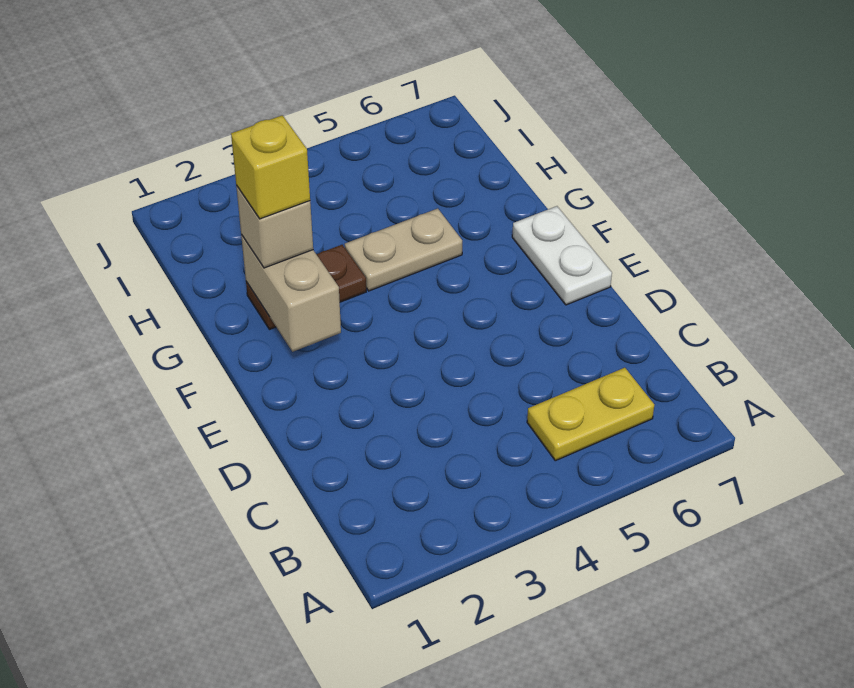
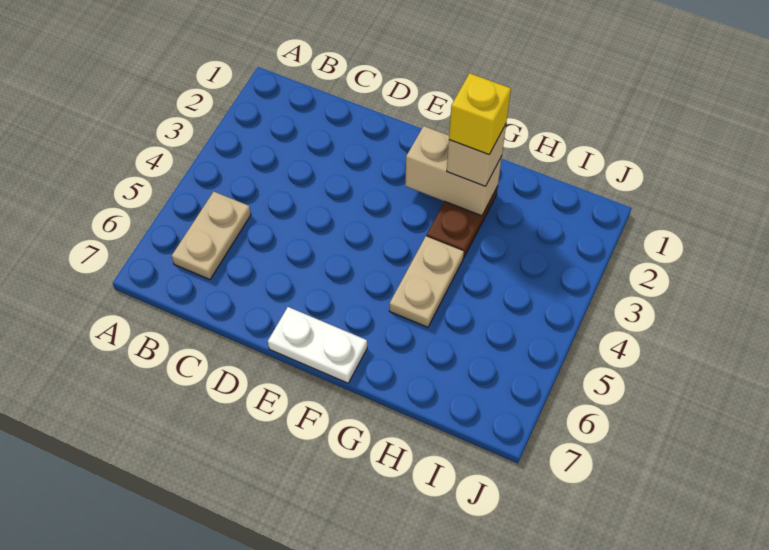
yellow 1x2 plate [527,368,654,461] -> tan 1x2 plate [172,192,251,280]

